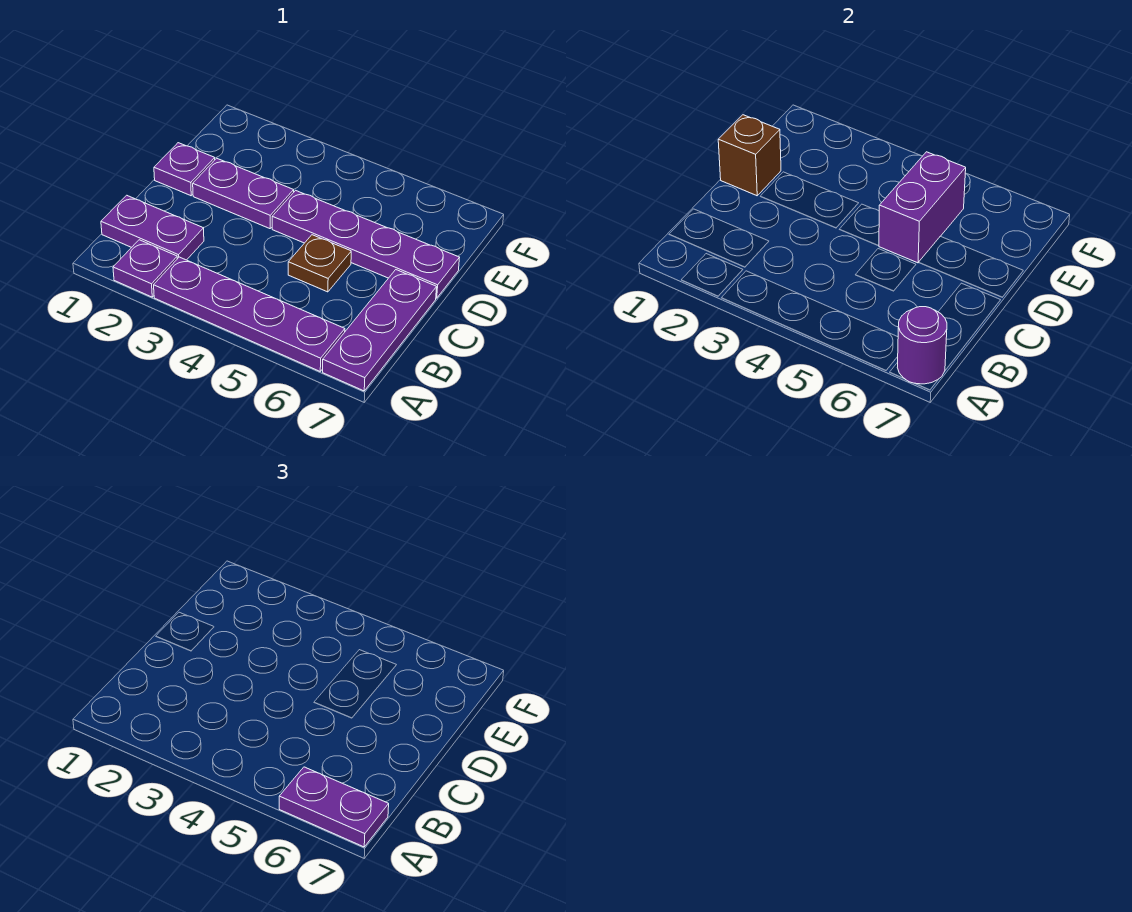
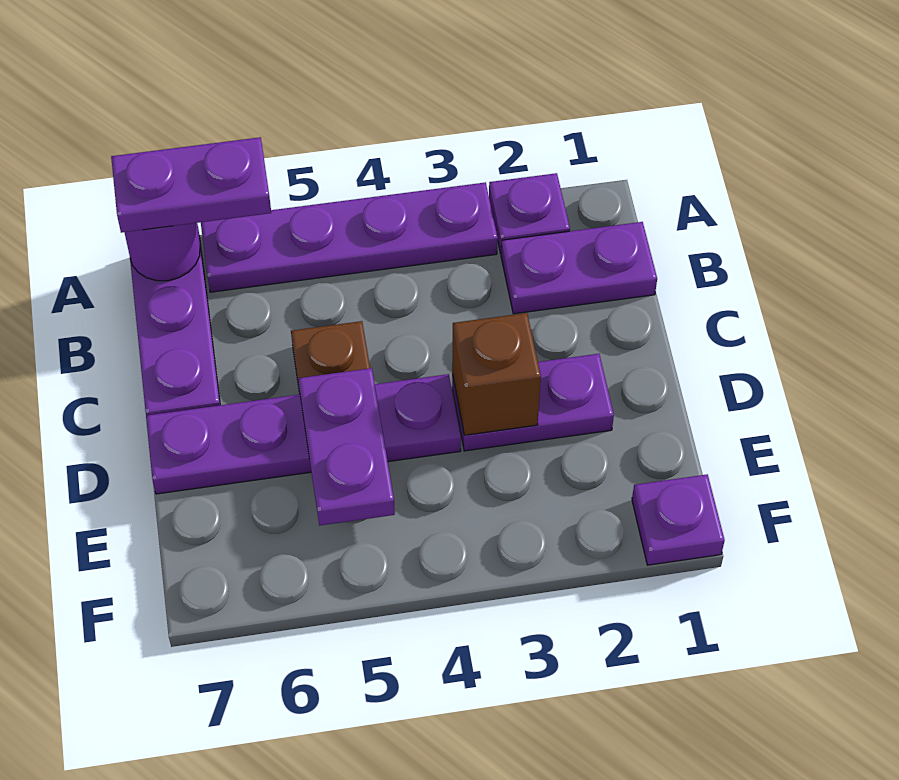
purple 1x1 plate [154,143,215,196] -> purple 1x1 plate moved to [632,474,725,565]
brown 1x1 brick [718,115,781,196] -> brown 1x1 brick moved to [452,313,541,435]
purple 1x2 brick [879,152,966,263] -> purple 1x2 plate [298,368,395,525]

